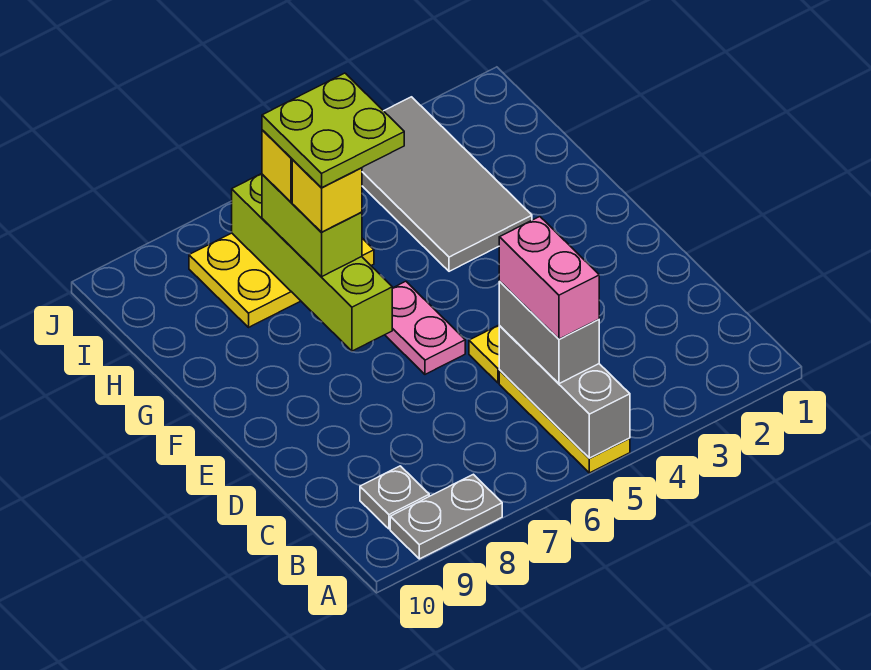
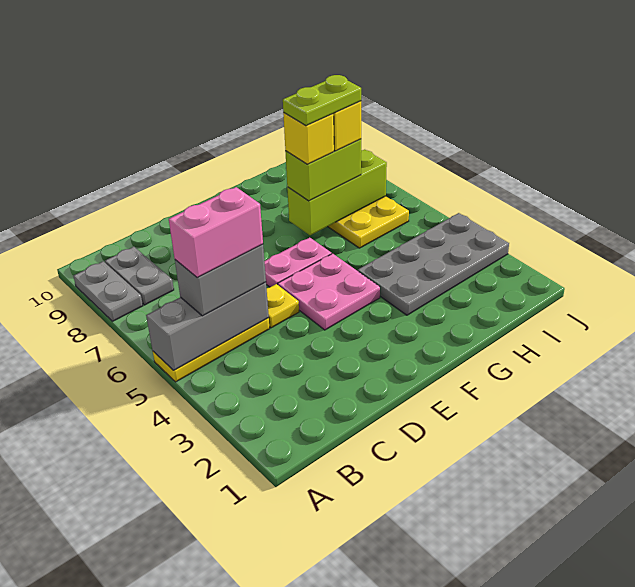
grey 1x1 plate [360,466,429,529] -> grey 1x2 plate [105,247,174,305]
none -> pink 2x2 plate [278,254,380,330]
lime 1x4 brick [232,174,392,351] -> lime 1x3 brick [287,150,387,235]
grey 2x4 tile [362,97,532,271] -> grey 2x4 plate [358,213,509,315]
lime 2x2 plate [262,73,404,188] -> lime 1x2 plate [283,75,361,126]

